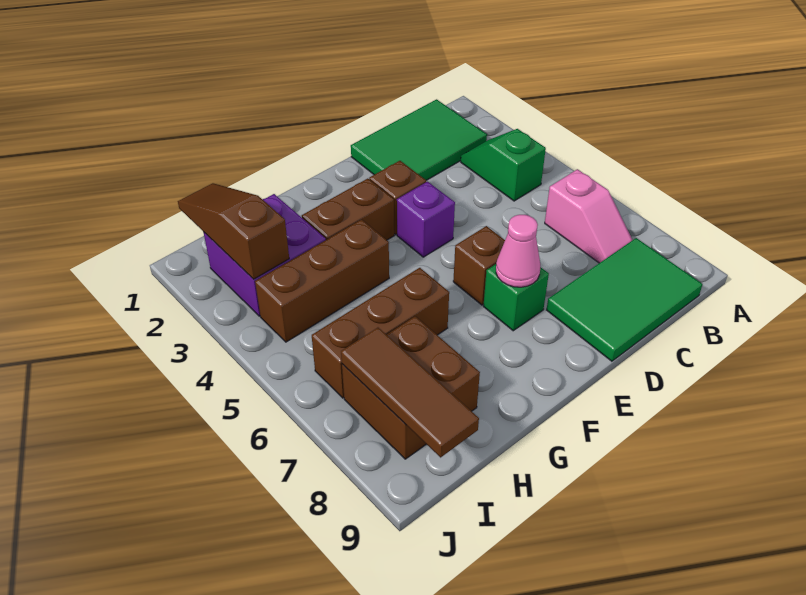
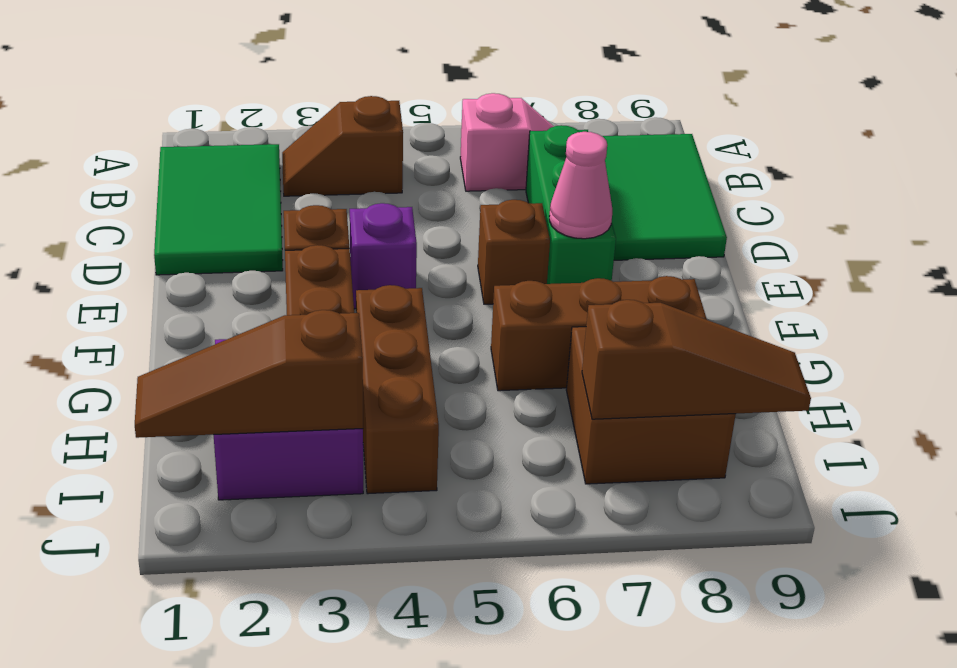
green 1x2 slope [461,129,546,201] -> brown 1x2 slope [282,96,403,196]
green 1x1 brick [483,264,549,331] -> green 1x3 brick [526,125,616,284]
brown 1x3 brick [312,268,449,398] -> brown 1x3 brick turned to [491,276,707,391]
brown 1x3 tile [341,328,479,457] -> brown 1x3 slope [582,300,811,419]

